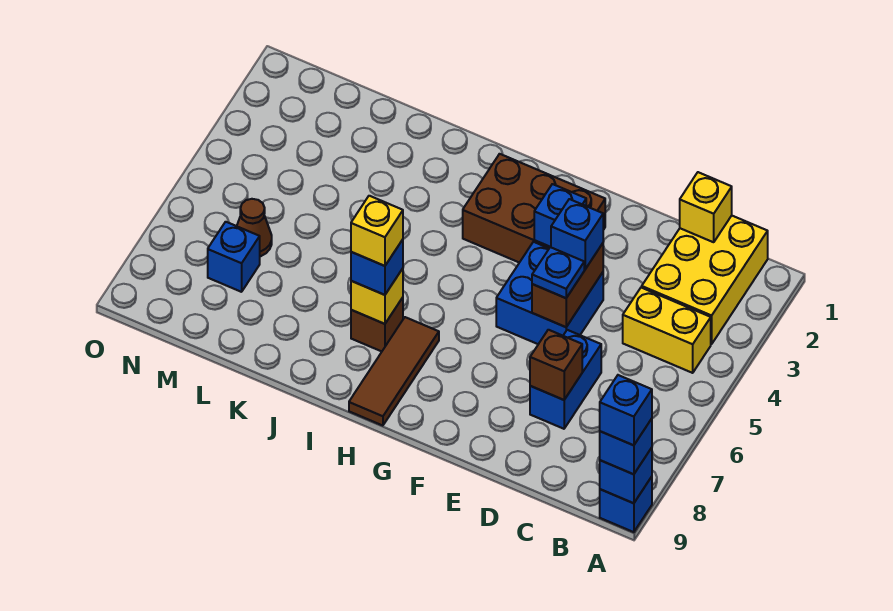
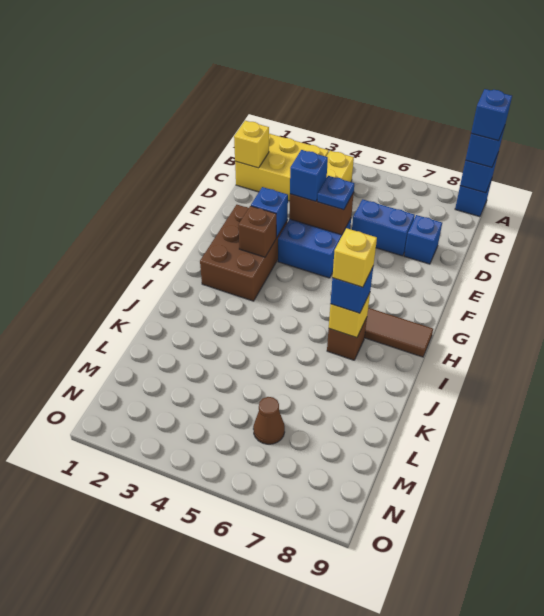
brown 1x1 brick [530,330,582,400] -> brown 1x1 brick moved to [238,206,276,257]
blue 1x1 brick [208,222,260,292] -> blue 1x1 brick moved to [404,215,442,264]

